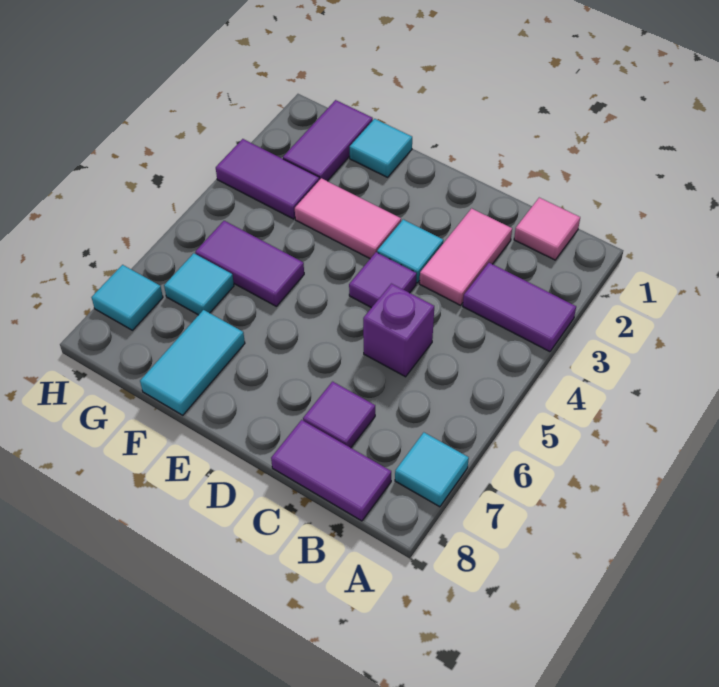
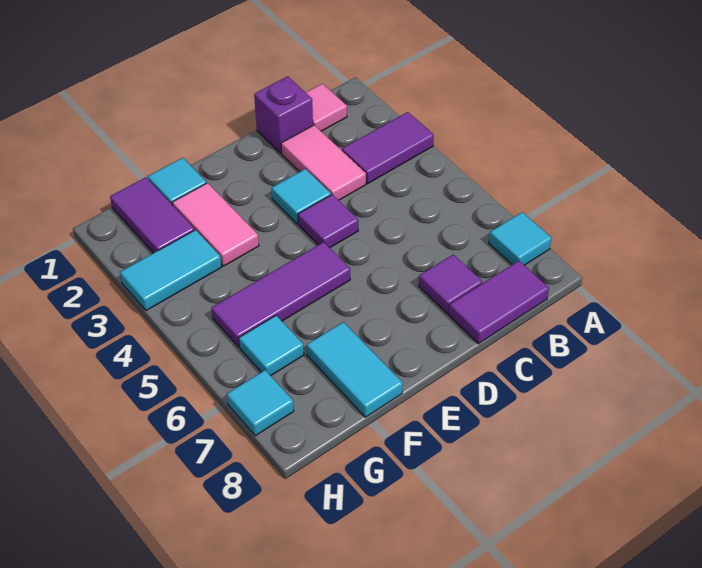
purple 1x1 brick [363,284,434,377] -> purple 1x1 brick moved to [254,76,313,153]
pink 1x2 tile [295,178,401,258] -> pink 1x2 tile turned to [172,183,259,266]
purple 1x2 tile [195,221,304,306] -> purple 1x3 tile [211,242,350,347]
purple 1x2 tile [216,139,319,219] -> cyan 1x2 tile [120,230,221,311]

